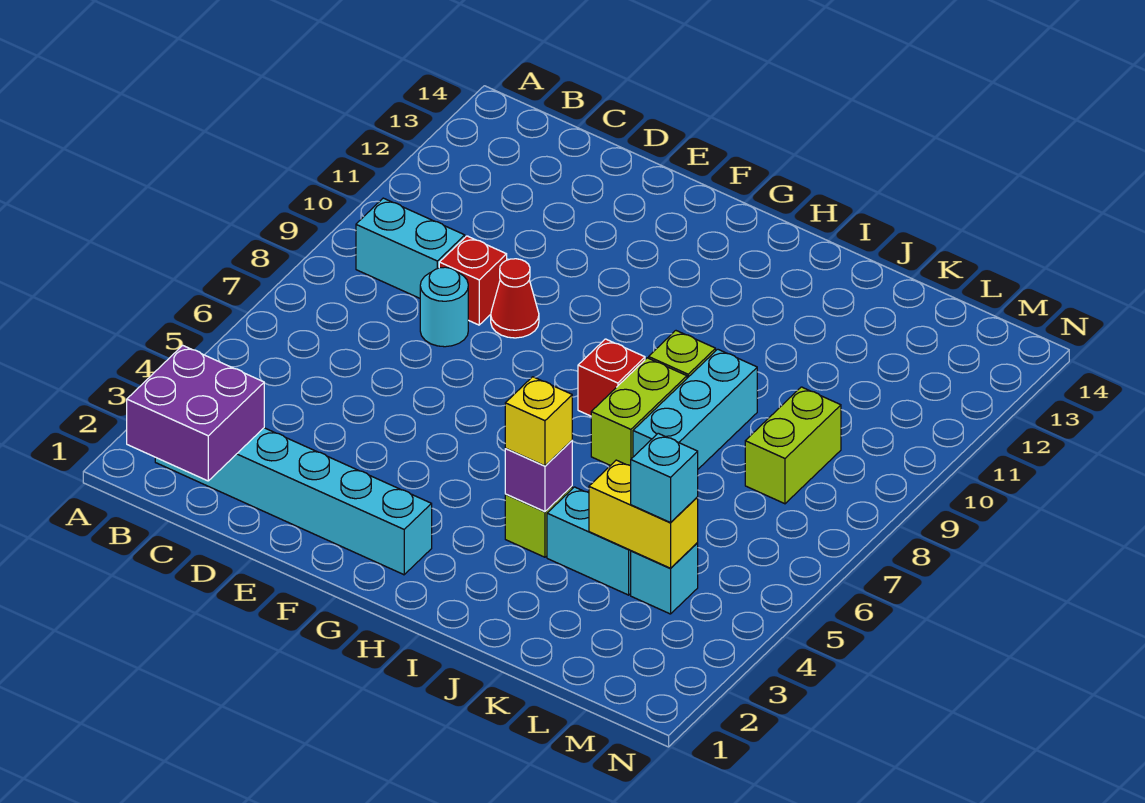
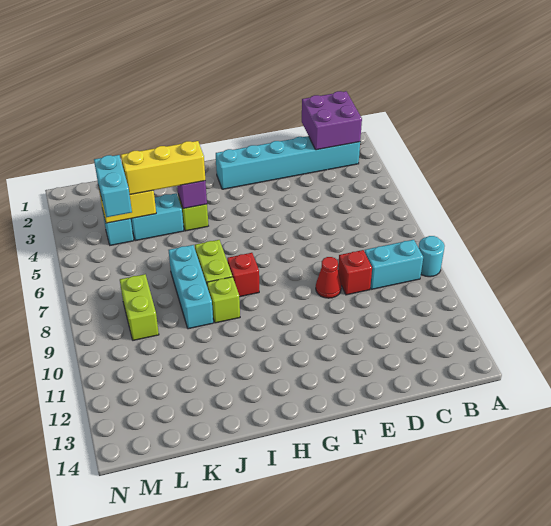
cyan 1x1 round brick [420,267,468,347] -> cyan 1x1 round brick moved to [419,236,445,277]
yellow 1x1 brick [505,377,572,466] -> yellow 1x3 brick [121,141,205,195]
cyan 1x1 brick [631,433,698,523] -> cyan 1x2 brick [94,155,132,217]

